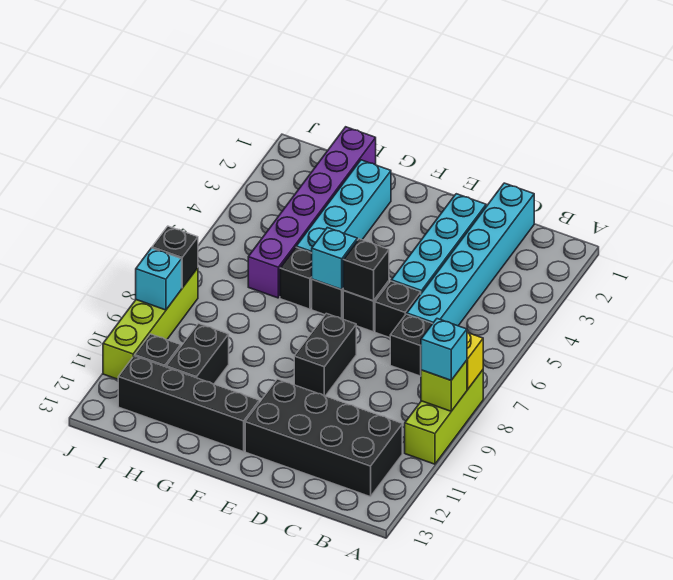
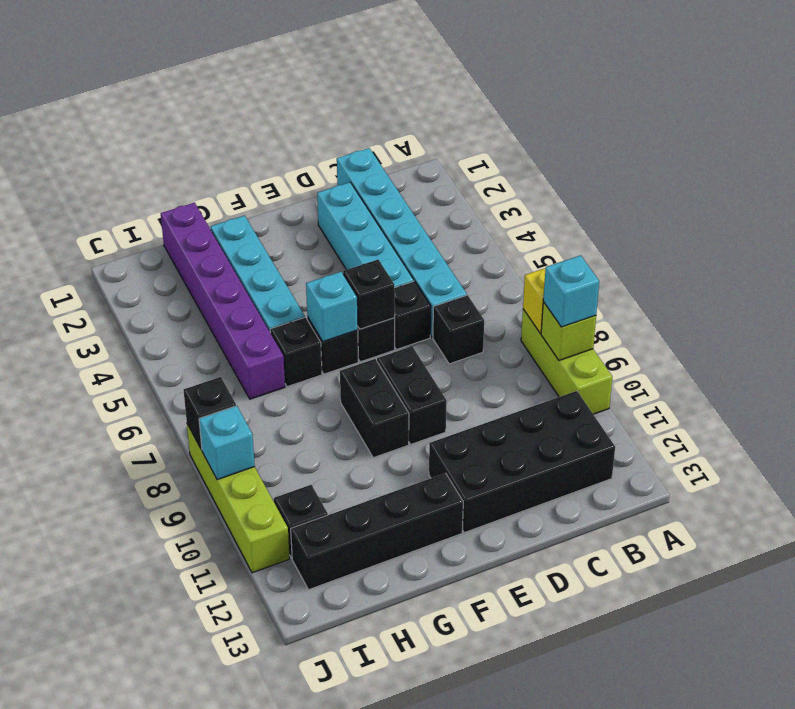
black 1x2 brick [166,323,229,384] -> black 1x2 brick moved to [340,359,409,458]

